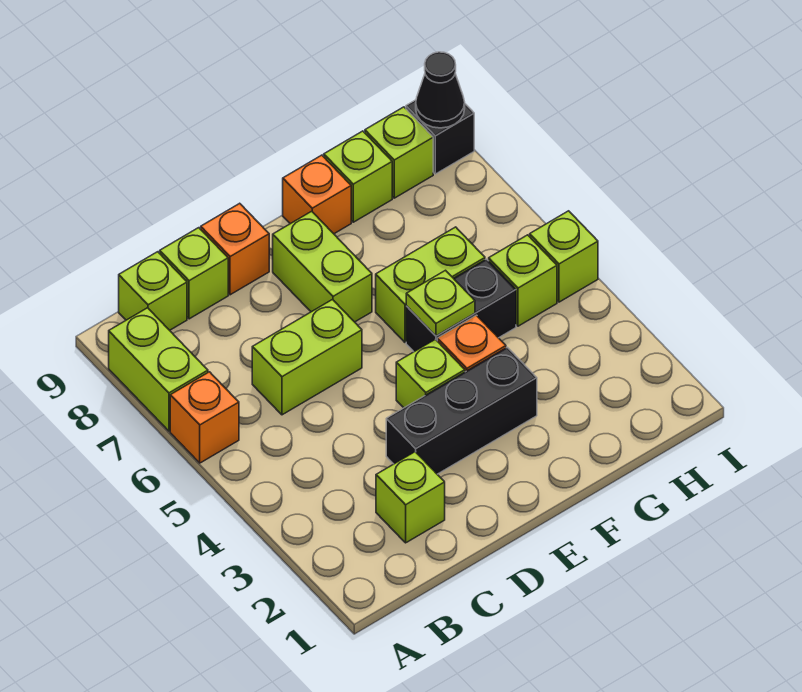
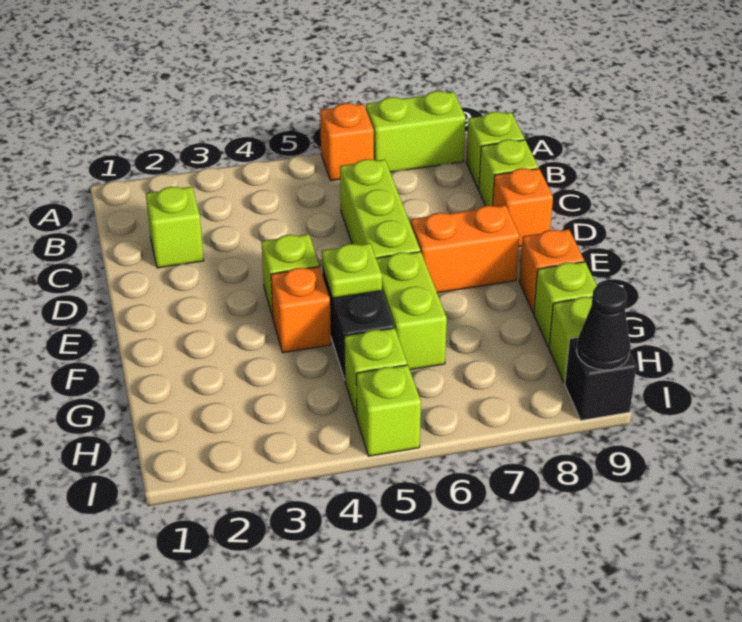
lime 1x2 brick [252,300,362,415] -> lime 1x3 brick [340,159,420,258]
black 1x3 brick [386,347,537,474] -> none
lime 1x2 brick [273,211,372,322] -> orange 1x2 brick [411,205,520,293]

